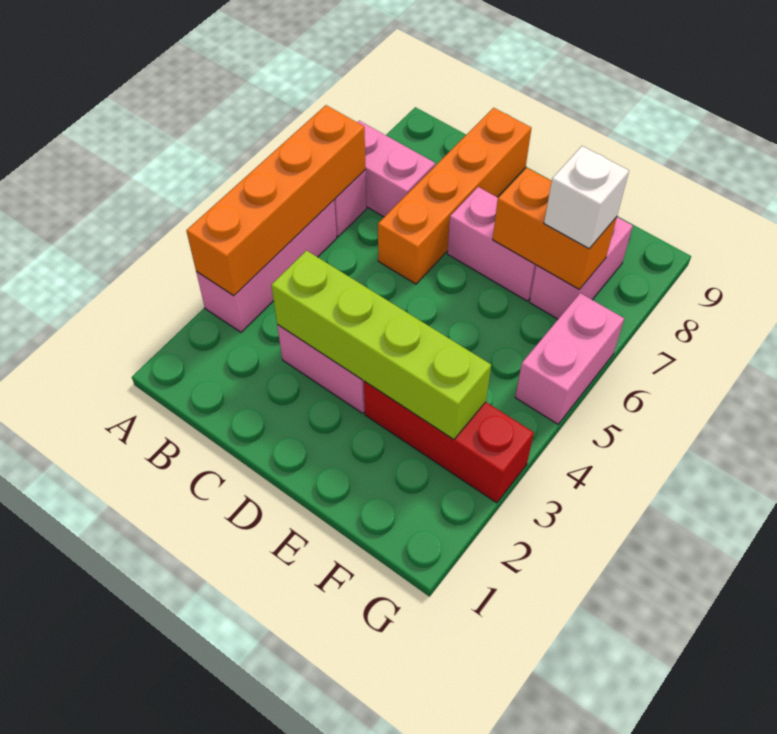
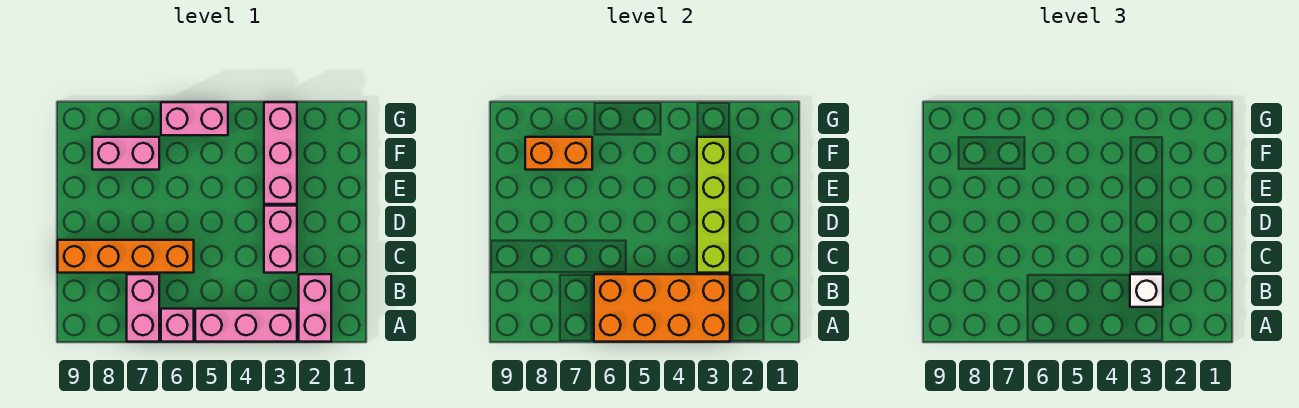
orange 1x4 brick [186,105,366,296] -> orange 2x4 brick [594,274,730,342]
pink 1x2 brick [447,187,536,301] -> pink 1x2 brick moved to [299,274,331,342]
red 1x3 brick [364,381,534,503] -> pink 1x3 brick [264,102,297,204]
orange 1x2 brick [493,168,617,289] -> orange 1x2 brick turned to [525,137,592,170]
white 1x1 brick [544,146,629,249] -> white 1x1 brick moved to [1130,274,1163,307]

